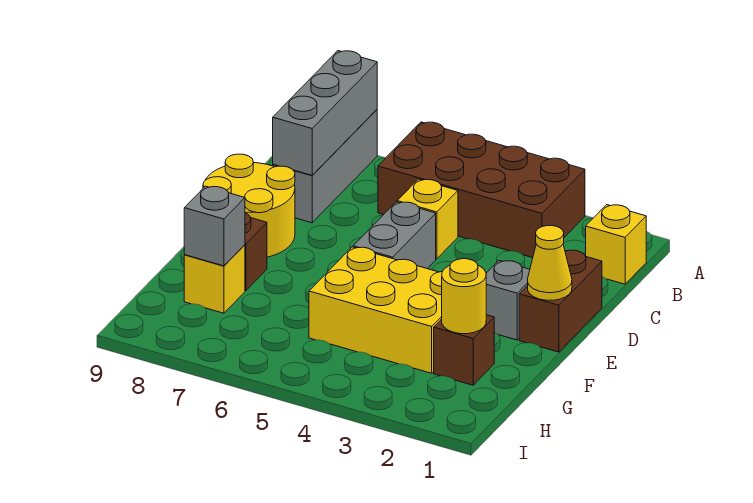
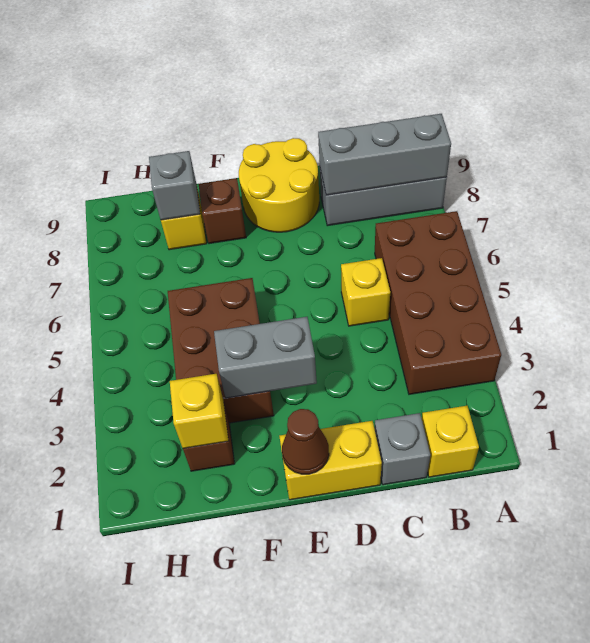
brown 1x2 brick [519,250,602,352] -> yellow 1x2 brick [279,421,382,500]
grey 1x2 brick [353,202,436,269] -> grey 1x2 brick moved to [214,317,317,398]
yellow 1x1 cone [528,226,572,300] -> brown 1x1 cone [282,409,329,474]
grey 1x1 brick [486,261,530,340] -> grey 1x1 brick moved to [374,413,430,485]
yellow 2x3 brick [309,247,442,373] -> brown 2x3 brick [168,278,274,423]
yellow 1x1 round brick [442,259,486,334] -> yellow 1x1 brick [170,374,228,448]

